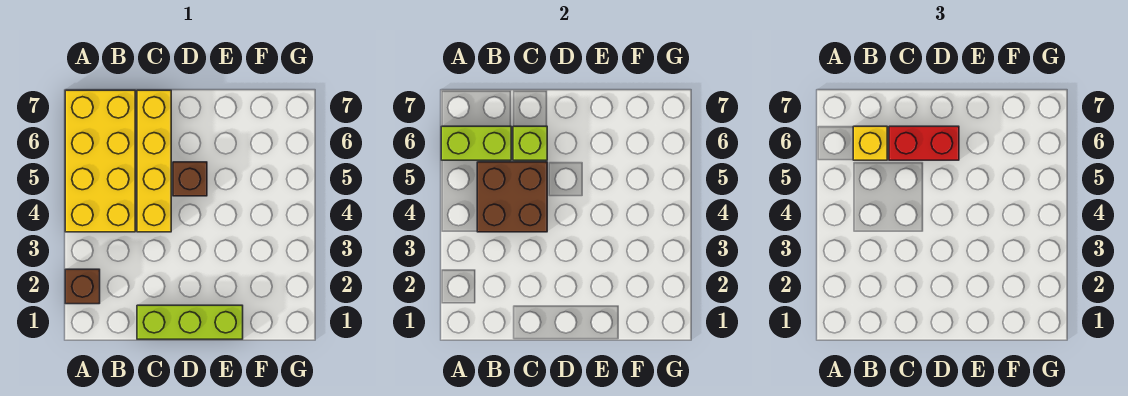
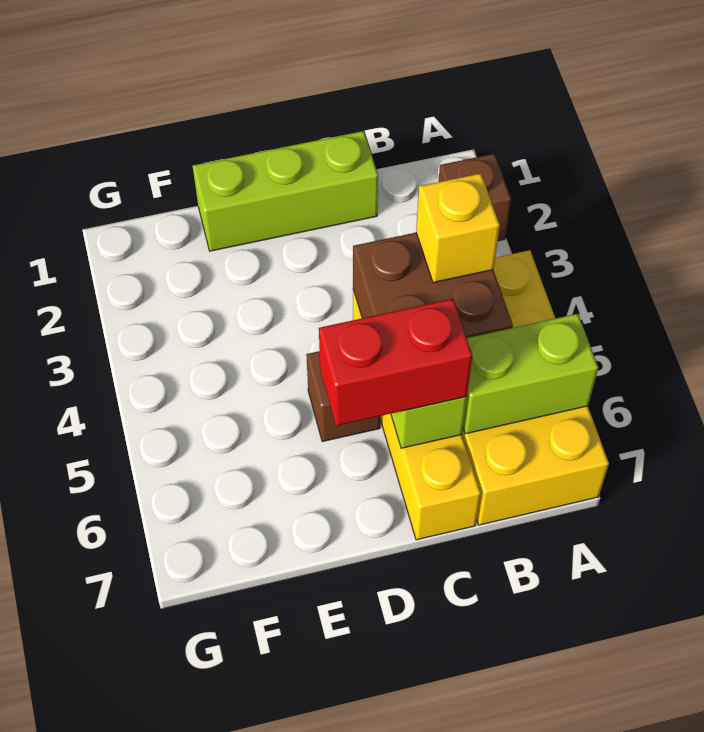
yellow 1x1 brick [853,126,887,160] -> yellow 1x1 brick moved to [416,173,500,283]

